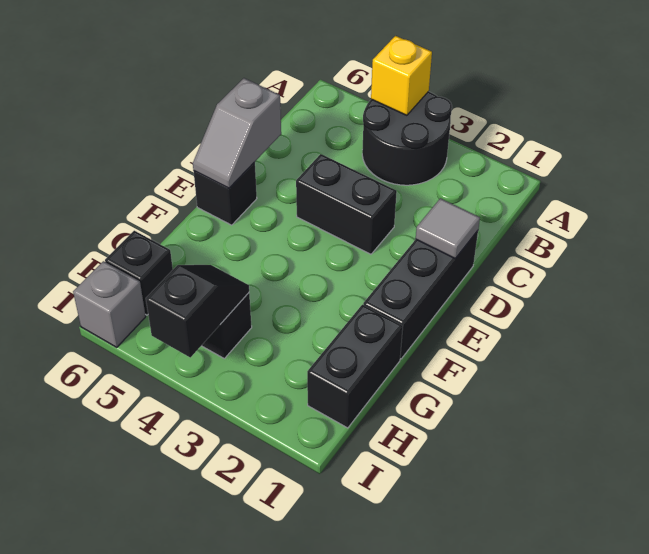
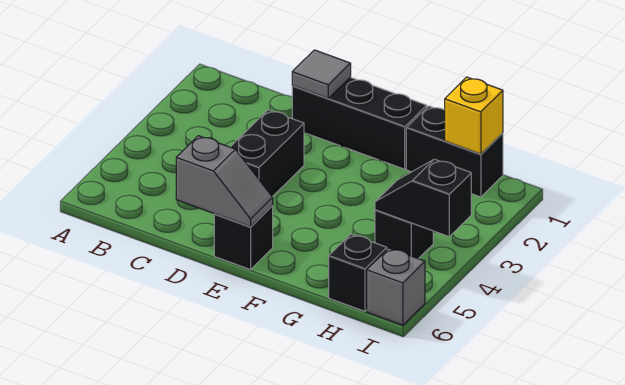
black 2x2 round brick [362,92,452,185] -> none
yellow 1x1 brick [371,36,432,115] -> yellow 1x1 brick moved to [445,77,503,154]

